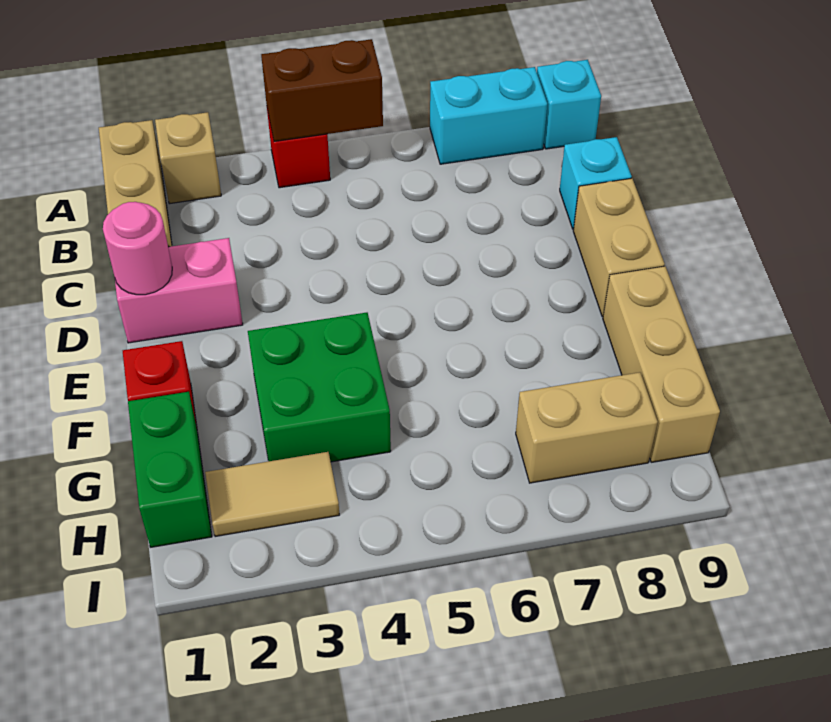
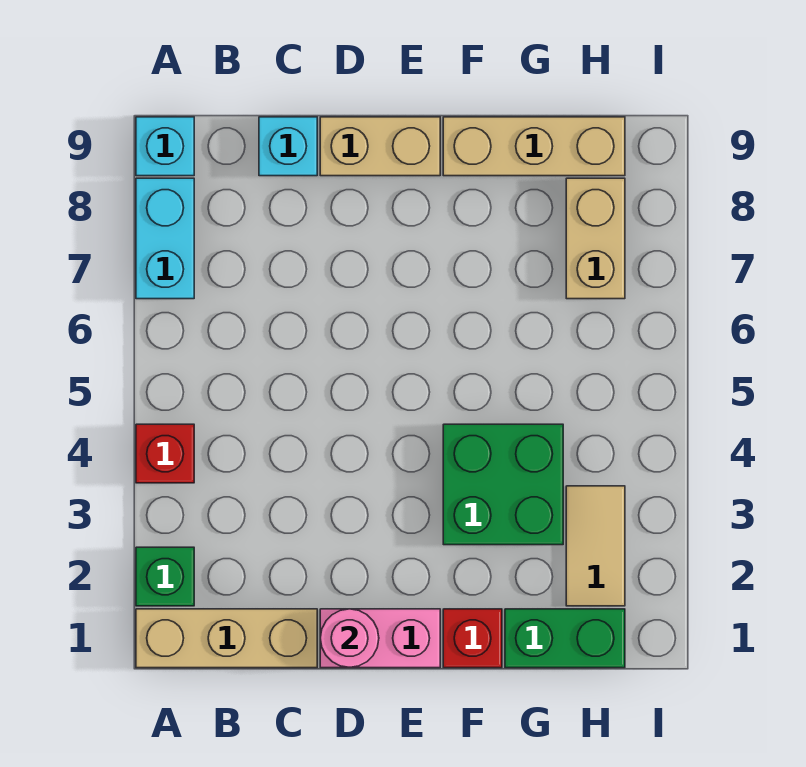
tan 1x1 brick [155,112,221,204] -> green 1x1 brick [136,547,194,606]
brown 1x2 brick [261,39,383,141] -> none
pink 1x2 brick [115,238,243,343] -> pink 1x2 brick turned to [320,609,440,668]

